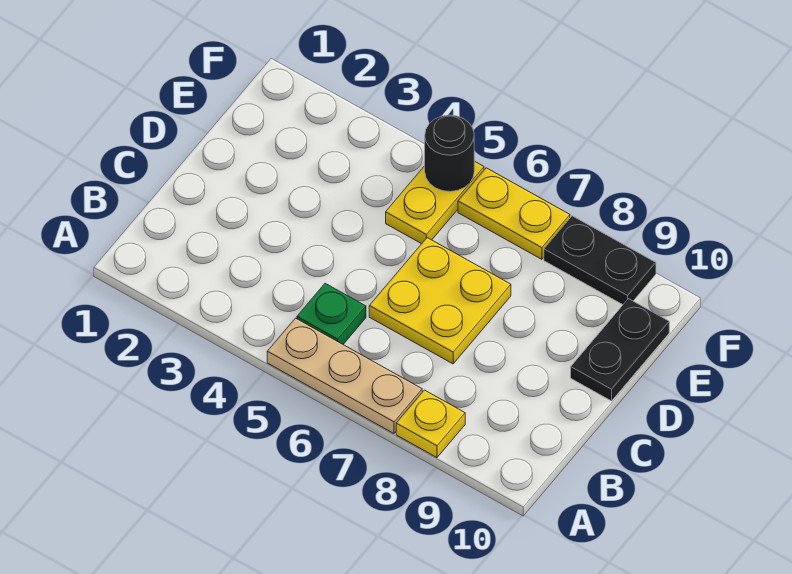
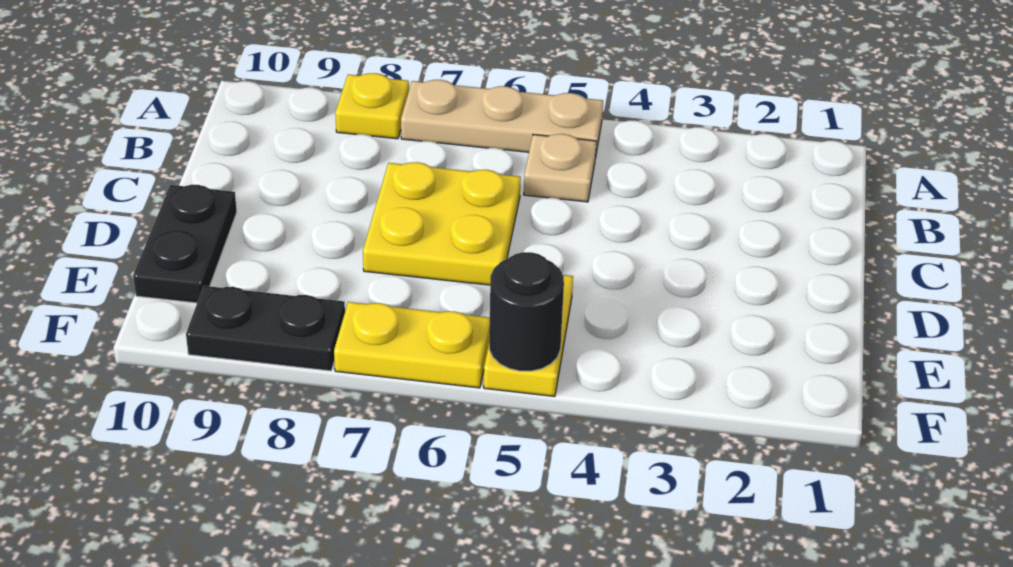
green 1x1 plate [297,283,366,344] -> tan 1x1 plate [524,134,596,202]

